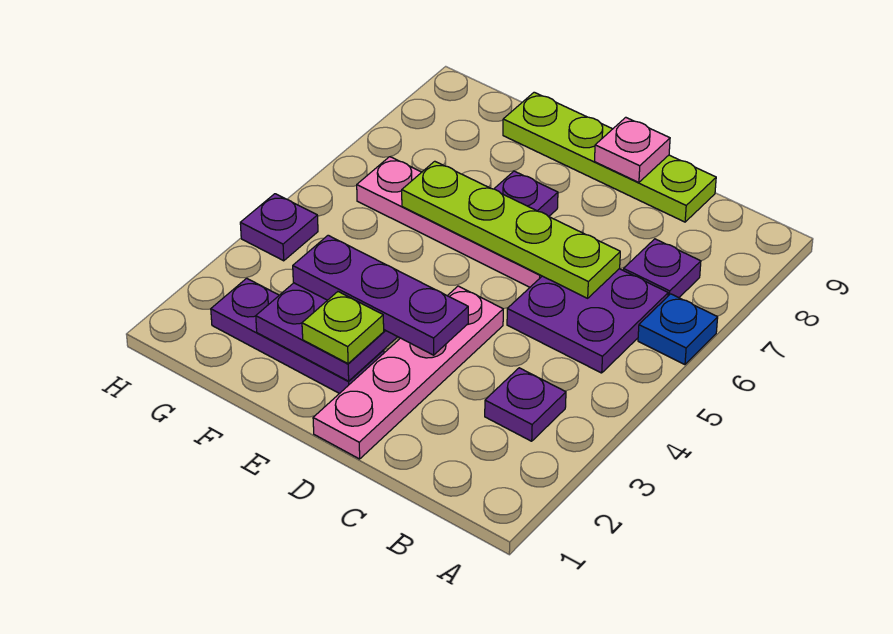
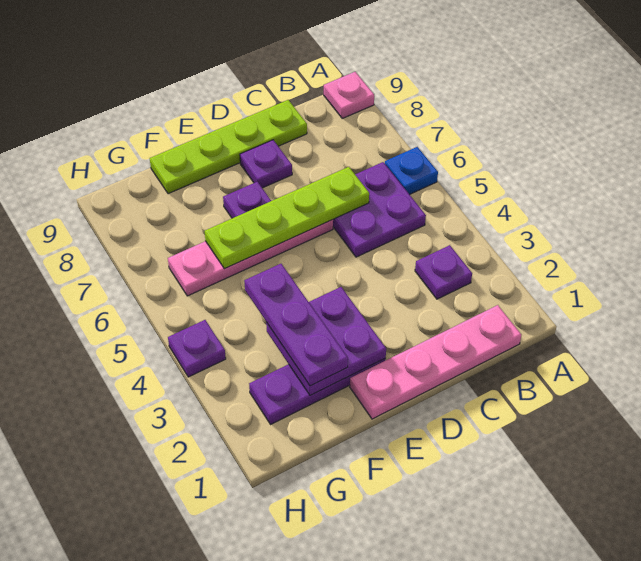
purple 1x1 plate [623,239,701,298] -> purple 1x1 plate moved to [240,140,292,188]
pink 1x4 plate [313,286,503,459] -> pink 1x4 plate turned to [350,305,521,419]
purple 1x3 plate [293,235,468,355] -> purple 1x3 plate turned to [244,264,348,386]
pink 1x1 plate [595,117,670,182] -> pink 1x1 plate moved to [324,72,374,118]
lime 1x1 plate [302,292,384,364] -> none

